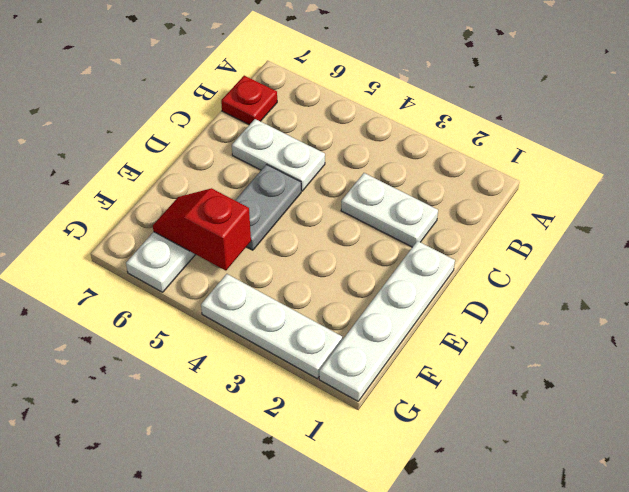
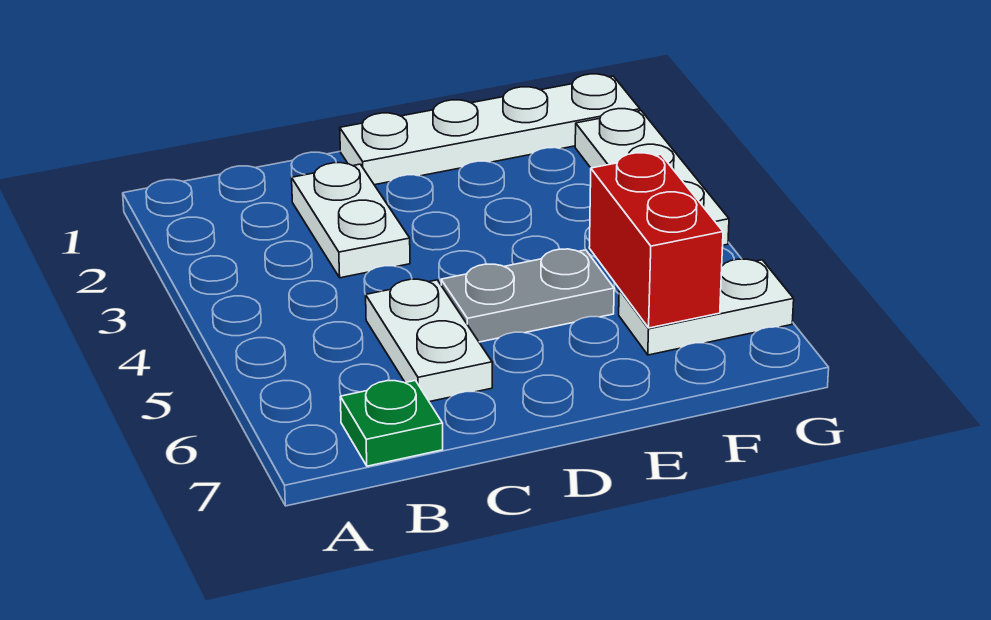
red 1x1 plate [221,76,277,125] -> green 1x1 plate [340,380,443,466]
red 1x2 slope [153,188,251,271] -> red 1x2 brick [589,153,723,328]

